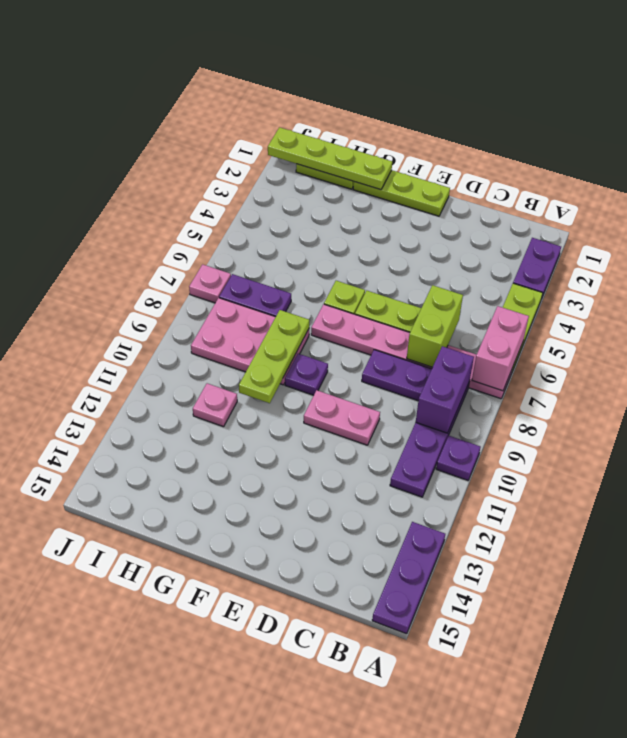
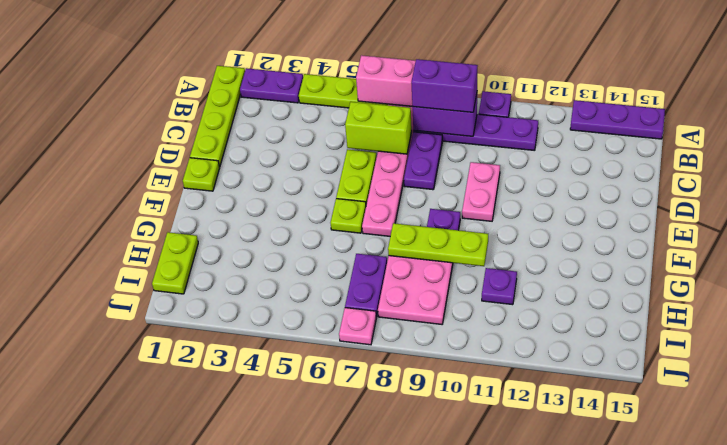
none -> purple 1x2 brick [411,59,478,112]
lime 1x3 plate [353,170,450,216] -> lime 1x1 plate [183,158,220,191]
lime 1x4 plate [268,127,392,190] -> lime 1x4 plate moved to [190,66,245,167]
pink 1x1 plate [193,383,237,427] -> purple 1x1 plate [482,268,517,305]

